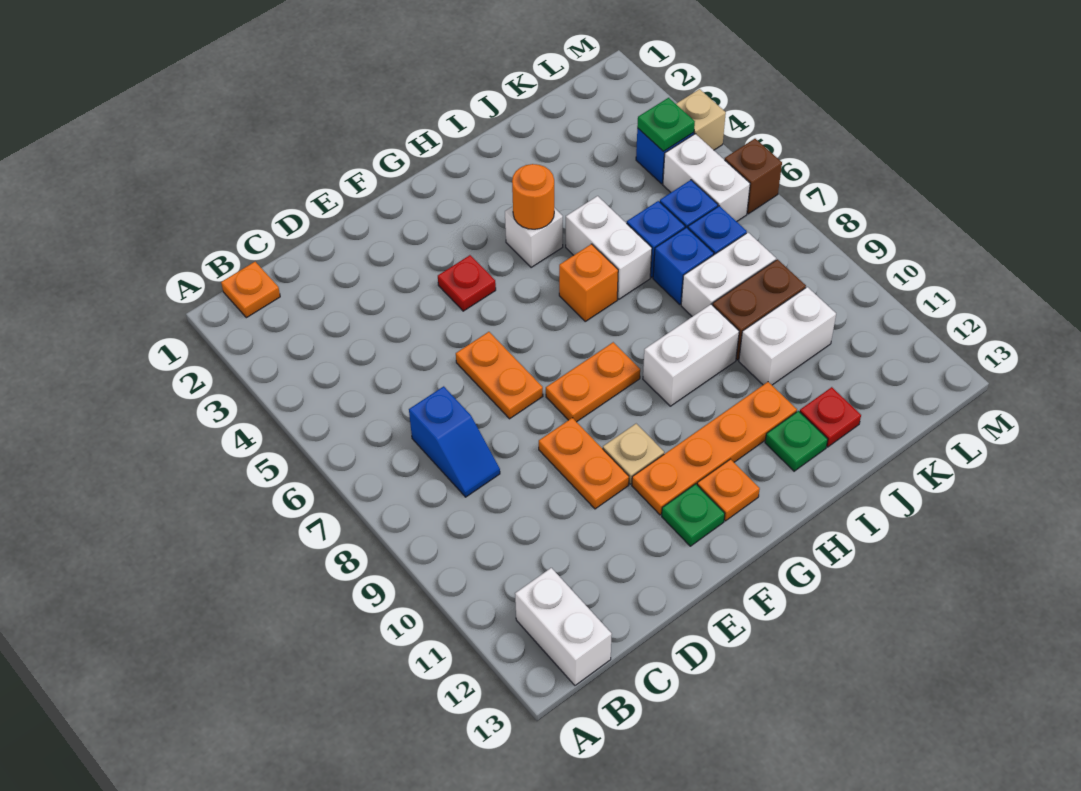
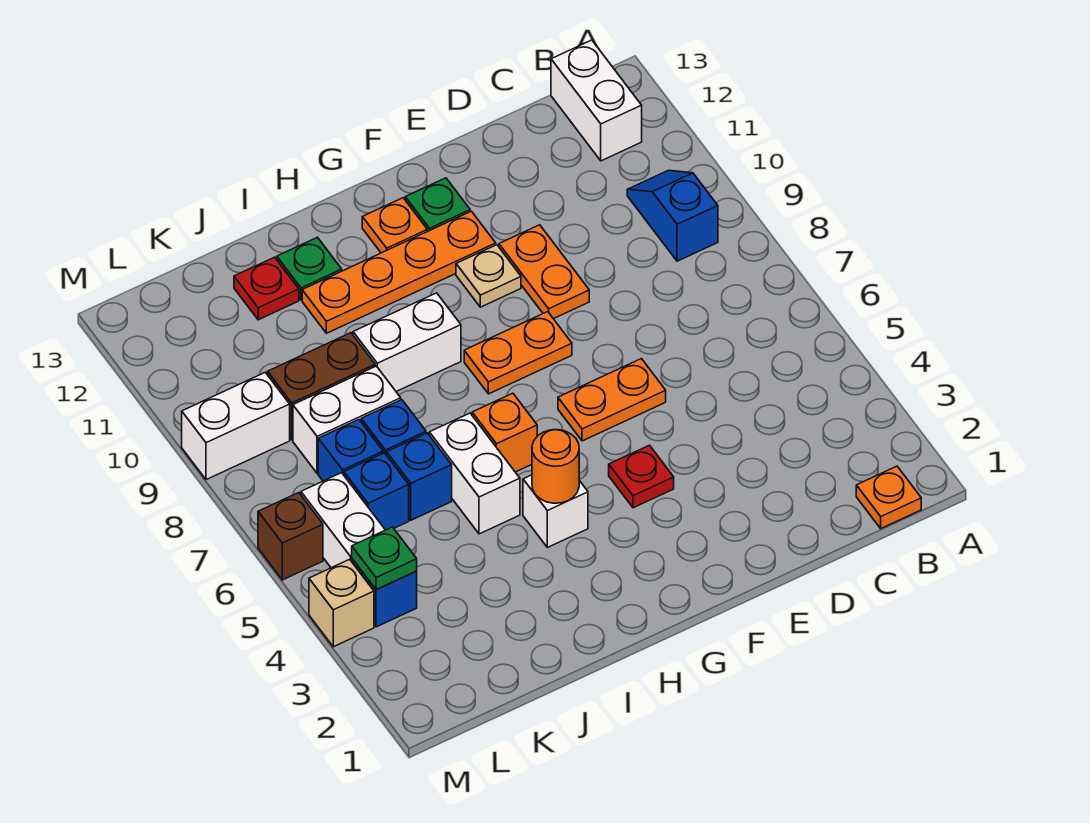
blue 1x2 slope [409,386,500,497] -> blue 1x2 slope moved to [627,170,718,261]
orange 1x2 plate [456,332,543,419] -> orange 1x2 plate turned to [558,359,666,441]
white 1x2 brick [739,287,836,385] -> white 1x2 brick moved to [182,372,290,480]

